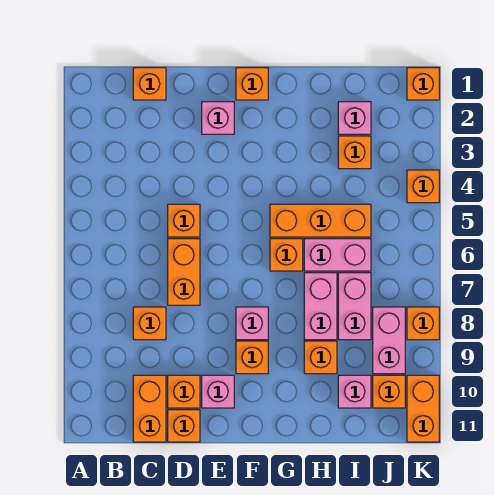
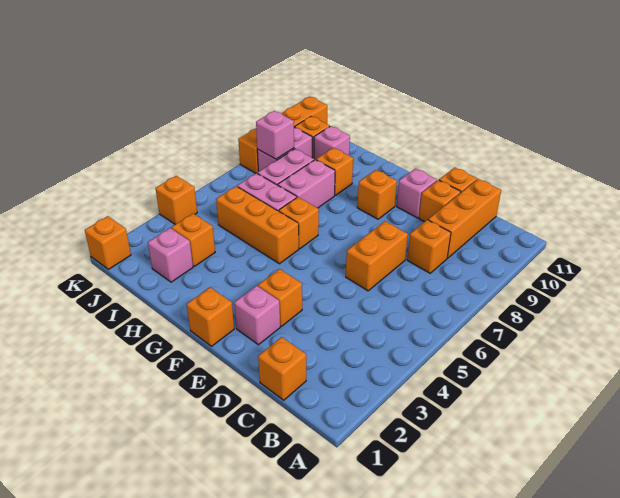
orange 1x2 brick [133,375,166,442] -> orange 1x3 brick [428,179,501,258]
orange 1x1 brick [168,204,200,237] -> orange 1x1 brick moved to [258,269,302,326]
pink 1x1 brick [236,307,268,340] -> pink 1x1 brick moved to [256,111,294,159]

